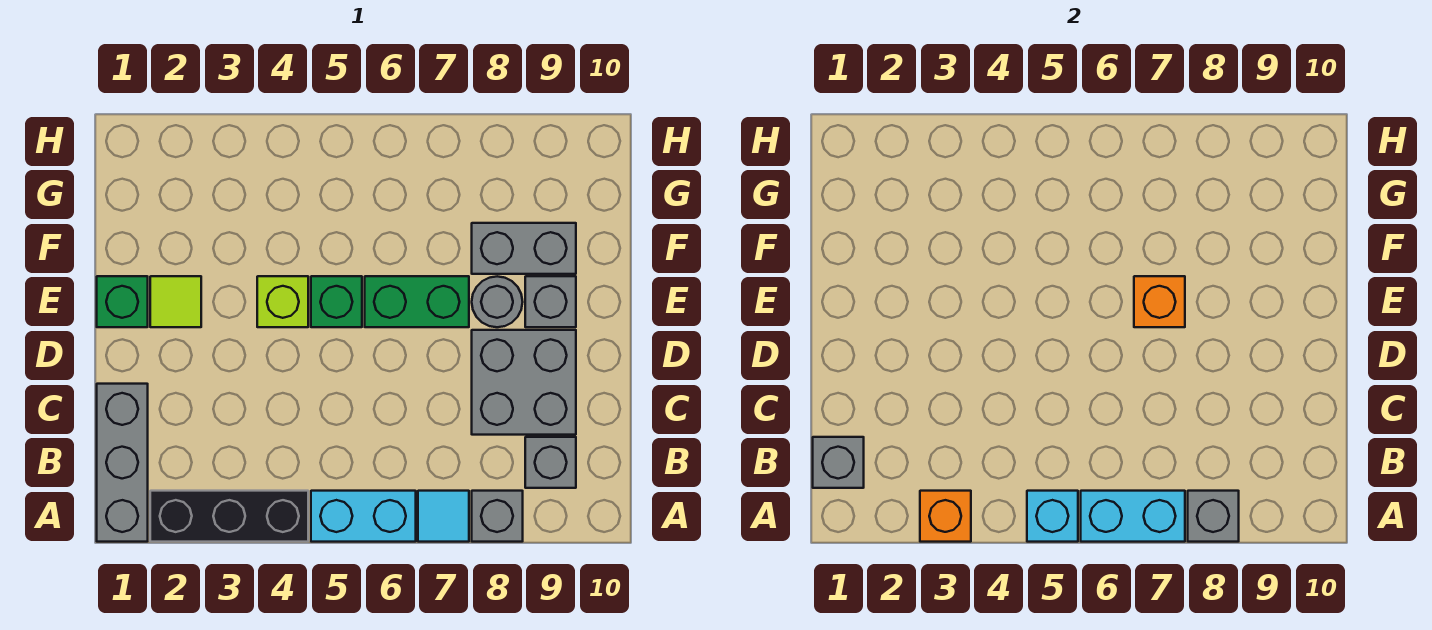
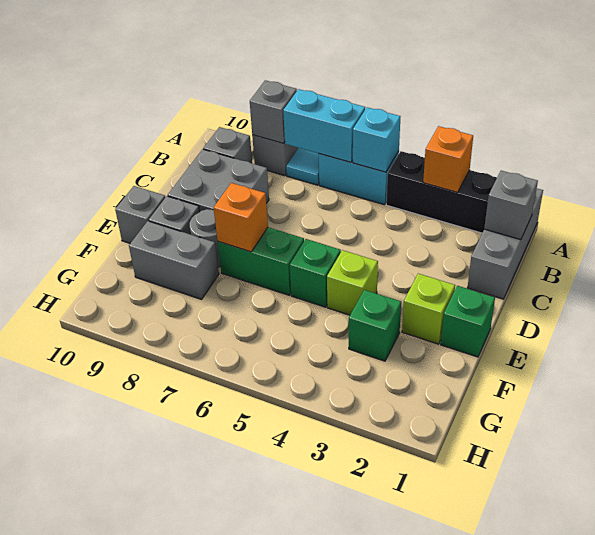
lime 1x1 tile [150,276,201,327] -> lime 1x1 brick [402,274,455,344]
none -> grey 1x1 brick [115,186,165,243]
none -> green 1x1 brick [349,290,401,361]

